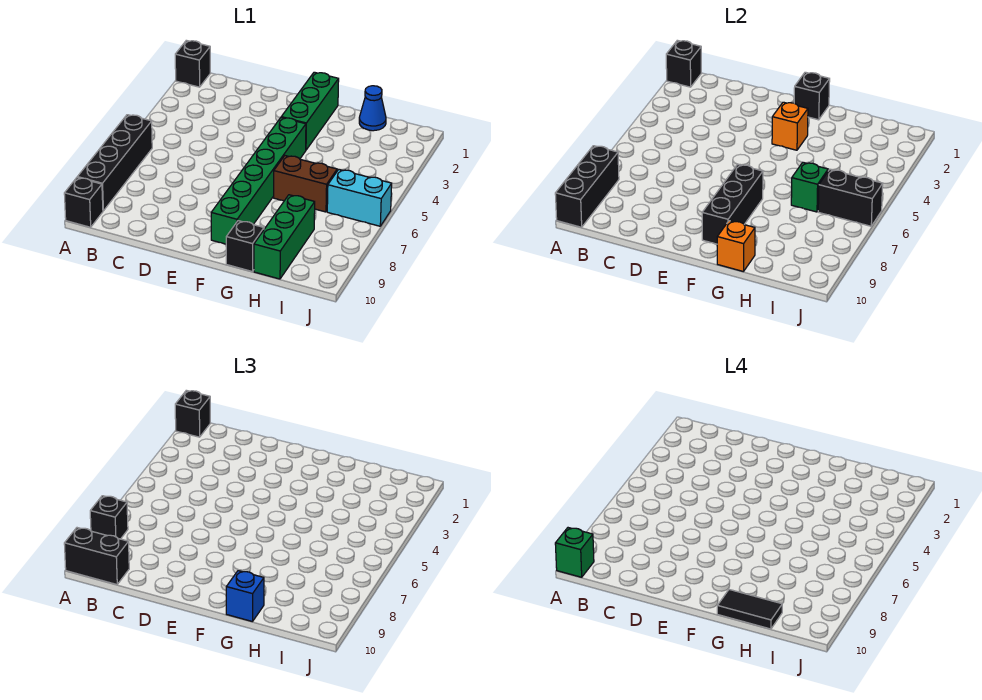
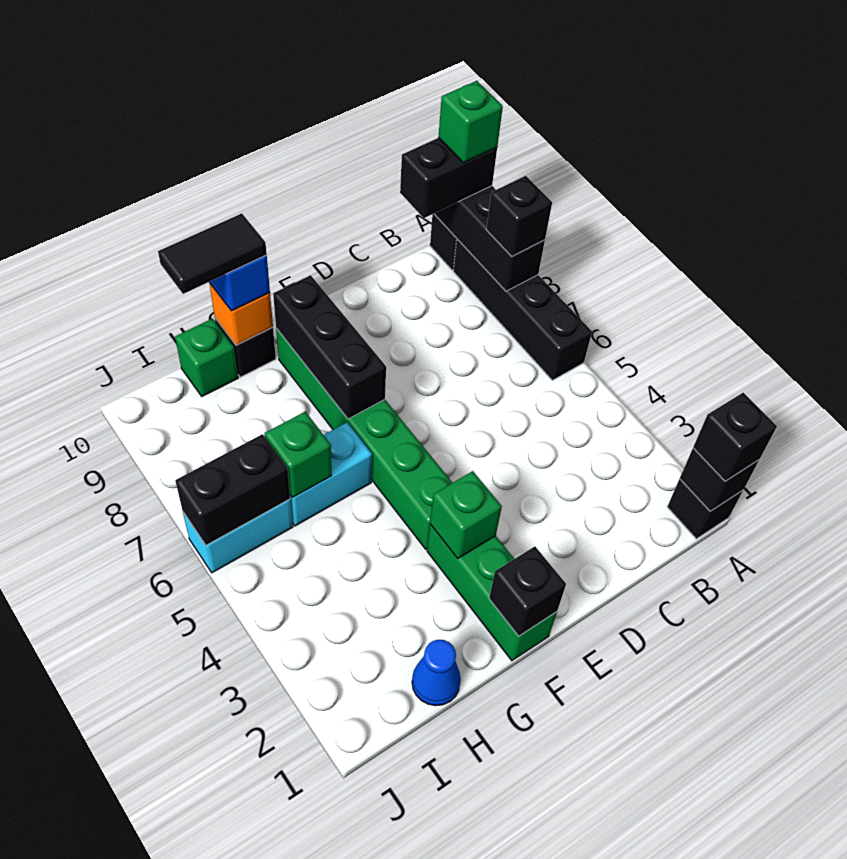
orange 1x1 brick [772,102,808,150] -> green 1x1 brick [430,471,502,558]
brown 1x2 brick [274,156,337,212] -> cyan 1x2 brick [290,422,372,526]
green 1x3 brick [254,195,315,279] -> green 1x1 brick [175,319,238,396]

